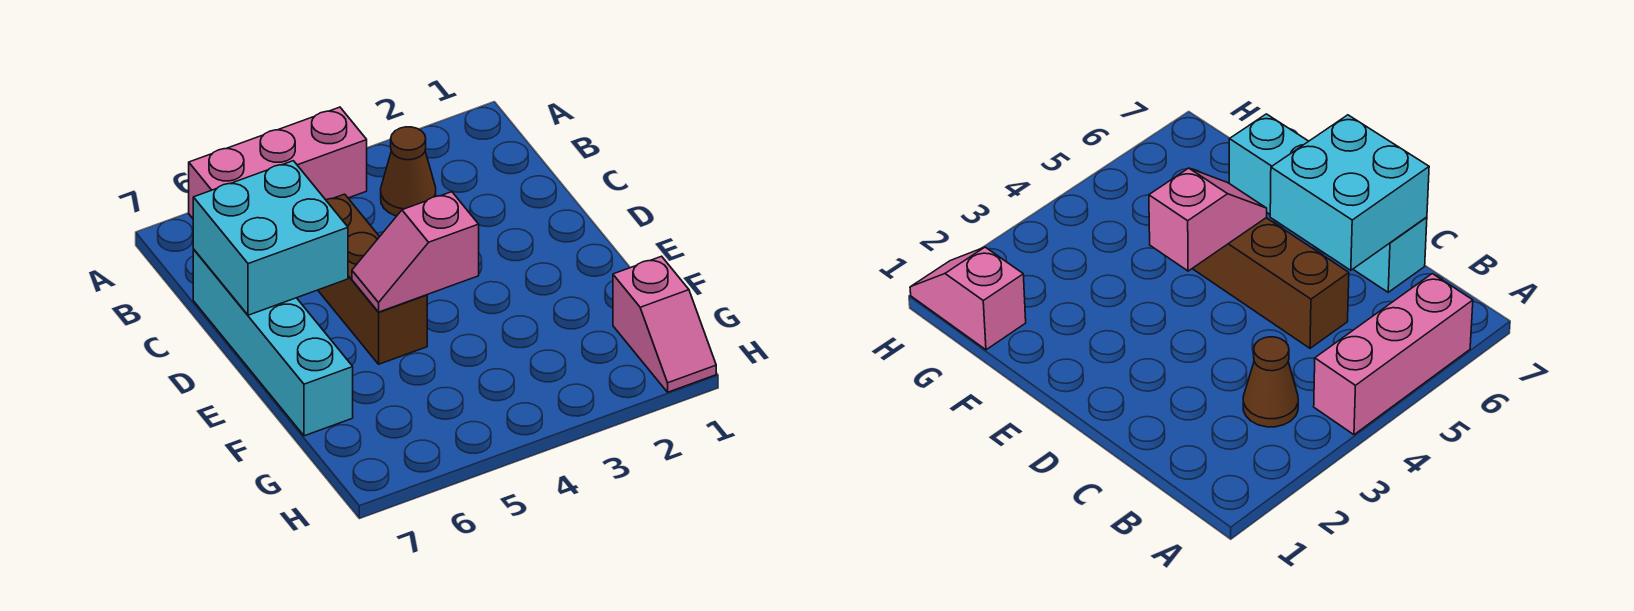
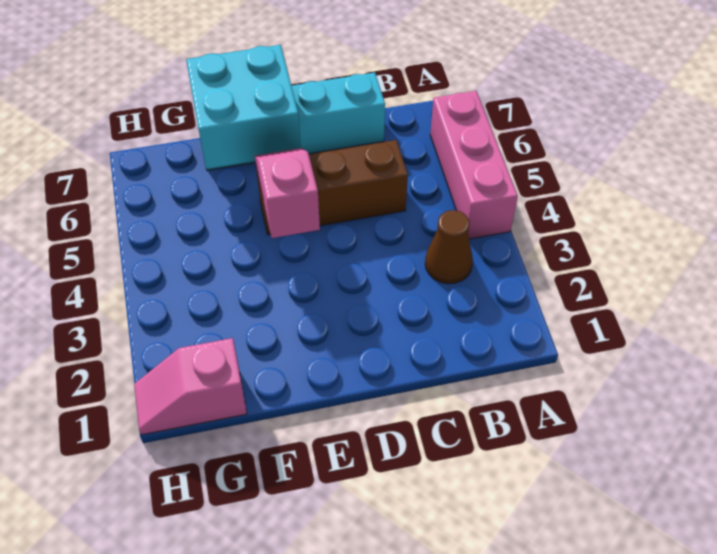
cyan 2x2 brick [193,161,348,315] -> cyan 2x2 brick moved to [186,45,301,169]

